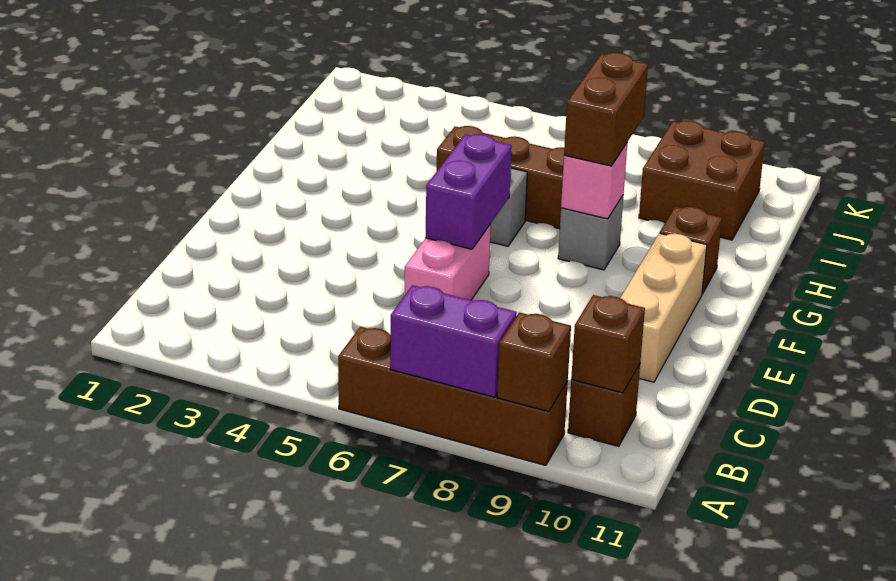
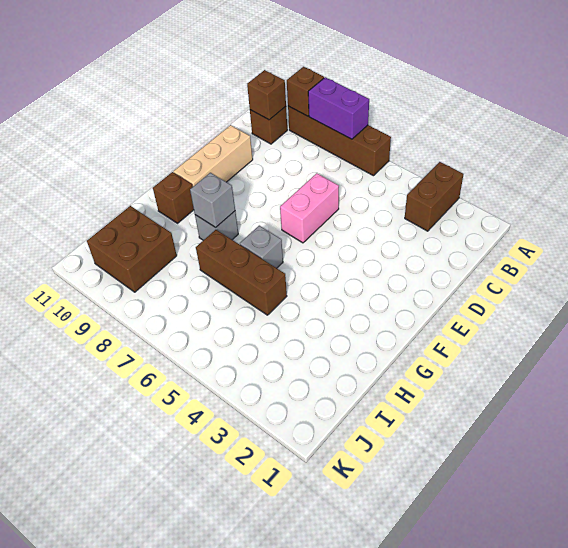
purple 1x2 brick [425,134,512,249] -> none
pink 1x1 brick [561,143,627,219] -> grey 1x1 brick [190,173,235,227]
brown 1x2 brick [564,53,648,166] -> brown 1x2 brick moved to [405,162,464,231]

